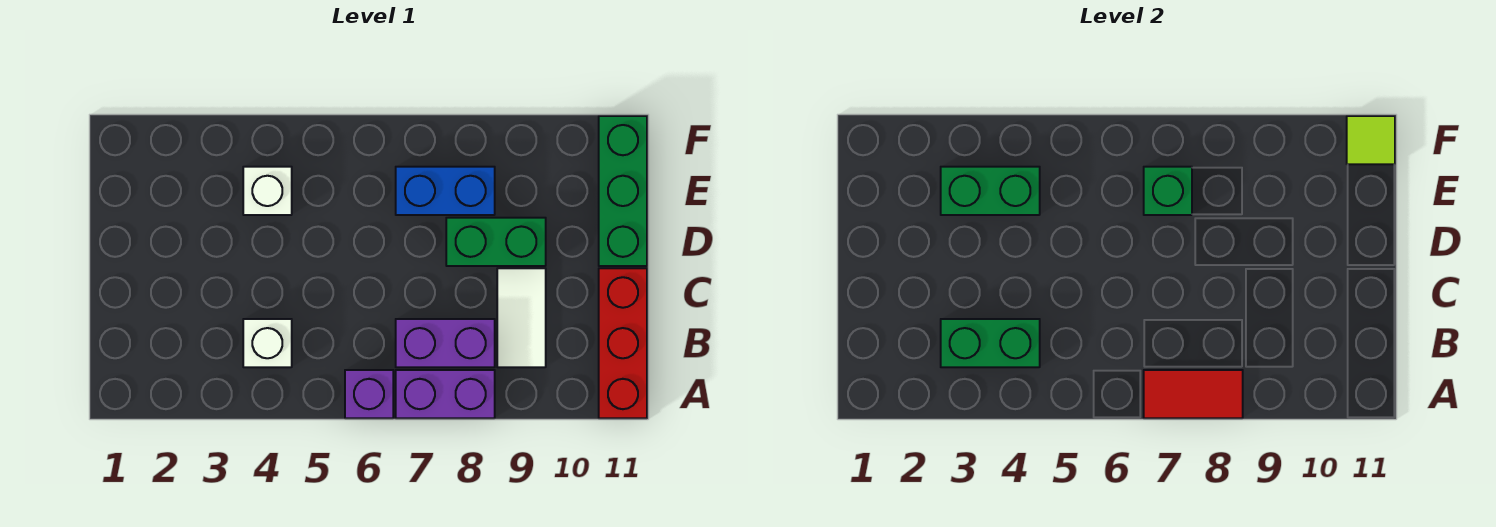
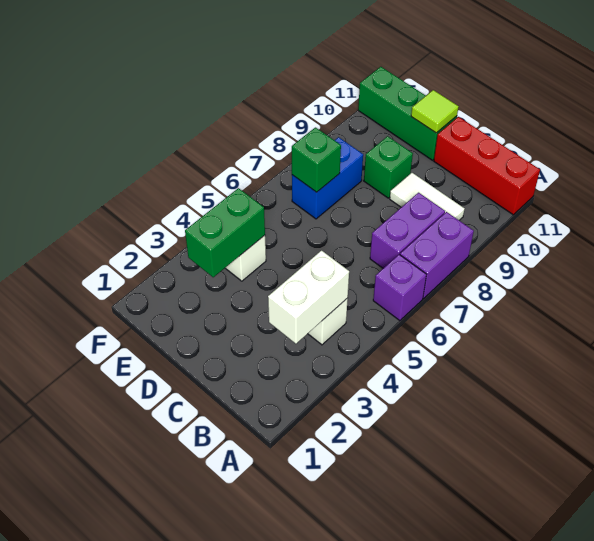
red 1x2 tile [1144,370,1243,418] -> none
green 1x2 brick [941,319,1040,367] -> white 1x2 brick [268,251,349,344]
green 1x2 brick [446,218,546,266] -> green 1x1 brick [364,136,413,198]
lime 1x1 tile [1347,116,1395,164] -> lime 1x1 tile moved to [411,90,459,133]

